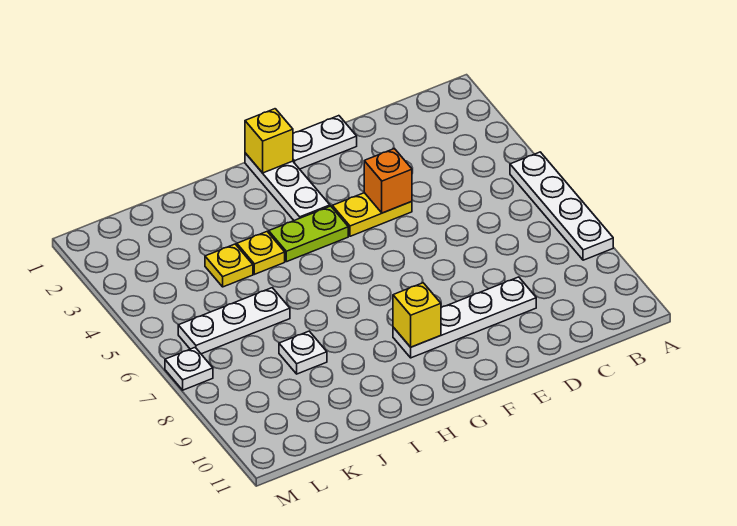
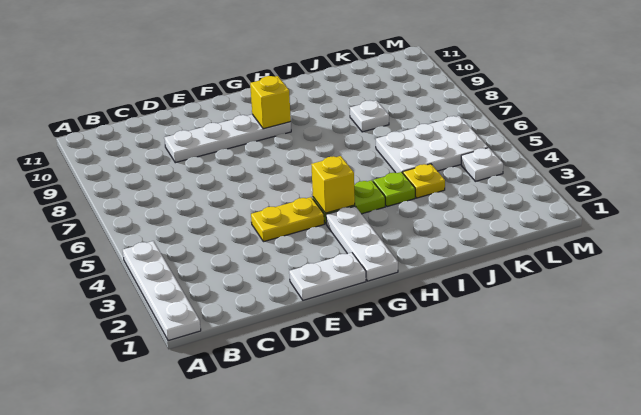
white 1x4 plate [510,152,613,260] -> white 1x4 plate moved to [123,241,201,341]
orange 1x1 brick [364,149,412,213] -> none
yellow 1x1 brick [245,109,293,173] -> yellow 1x1 brick moved to [311,156,355,213]
yellow 1x1 plate [237,232,285,274] -> lime 1x1 plate [373,172,415,207]
white 1x3 plate [178,288,290,354] -> white 2x3 plate [376,116,488,173]
white 1x1 plate [165,348,213,390] -> white 1x1 plate moved to [461,148,503,181]

